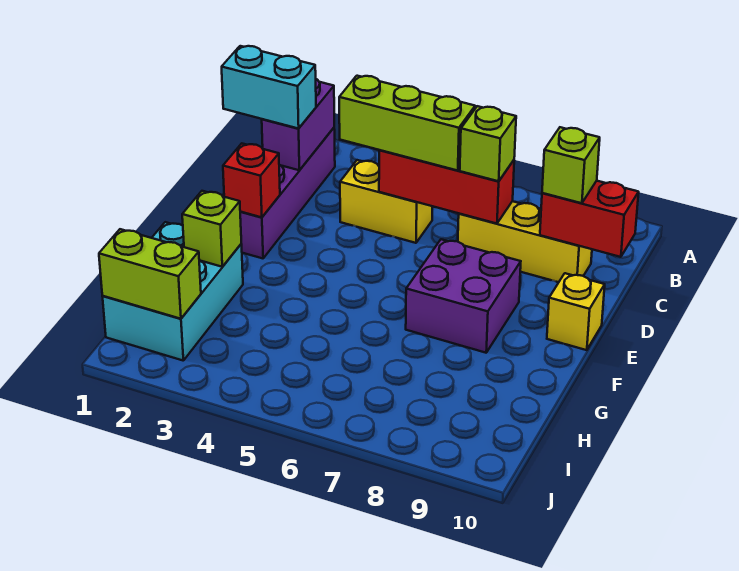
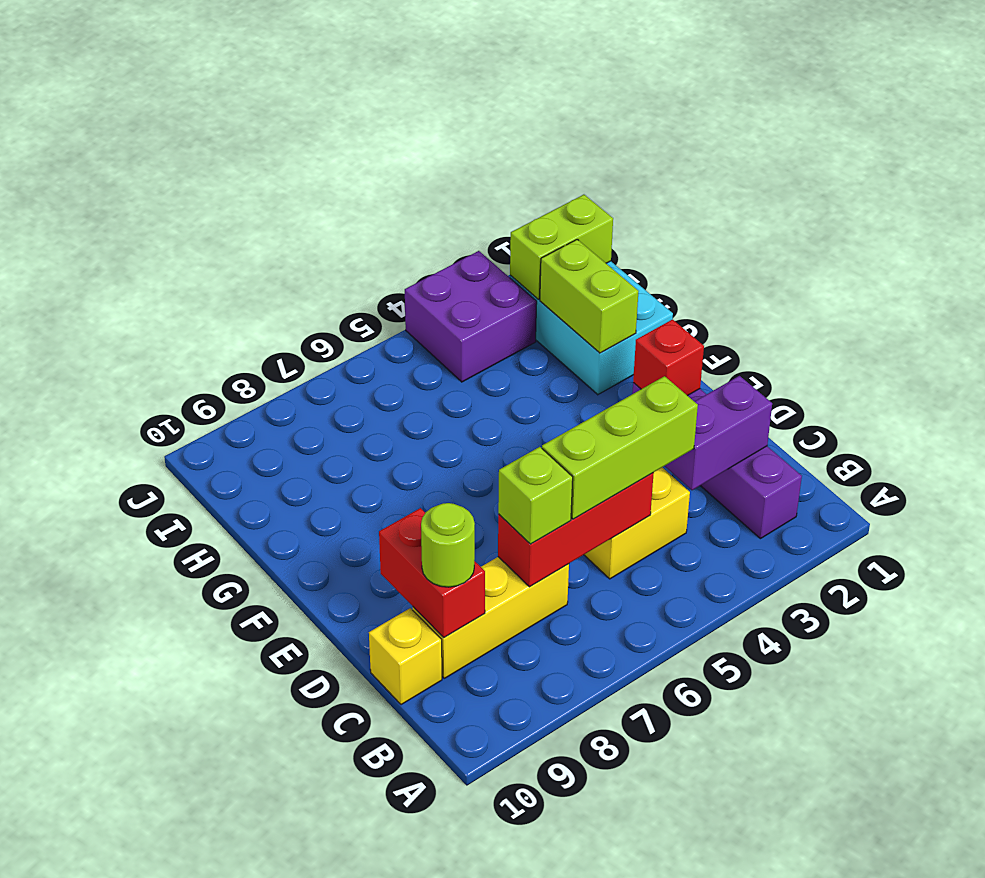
purple 1x2 brick [262,79,334,170] -> purple 1x2 brick turned to [665,376,772,490]
cyan 1x2 brick [222,46,316,129] -> none
red 1x2 brick [540,181,639,257] -> red 1x2 brick turned to [379,508,485,638]
lime 1x1 brick [542,127,600,203] -> lime 1x1 round brick [421,503,475,587]
purple 2x2 brick [406,239,521,353] -> purple 2x2 brick moved to [405,251,537,382]
yellow 1x1 brick [547,273,605,350] -> yellow 1x1 brick moved to [369,608,442,705]
lime 1x1 brick [182,191,241,267] -> lime 1x2 brick [540,239,639,353]

